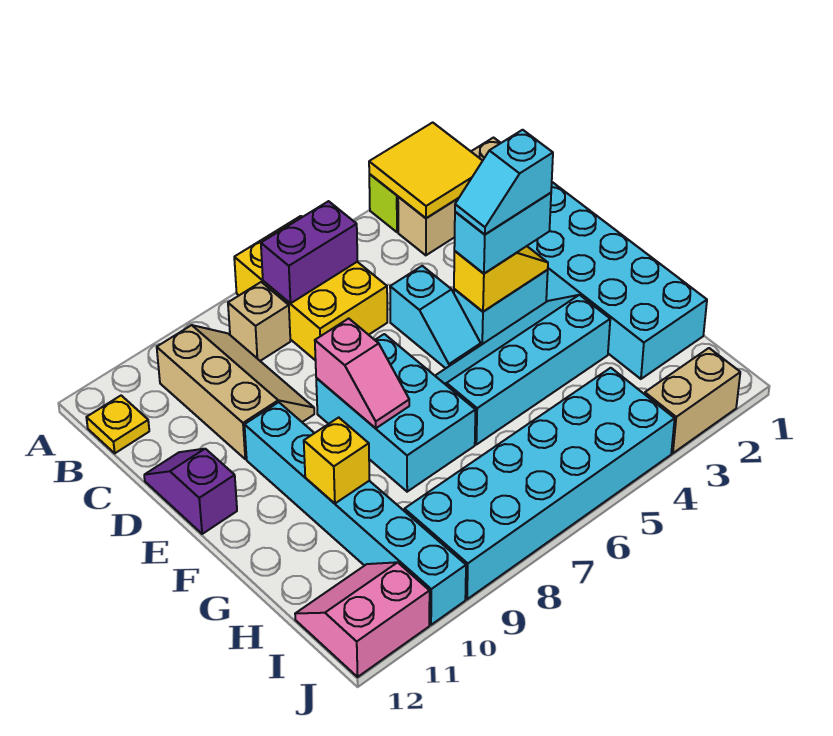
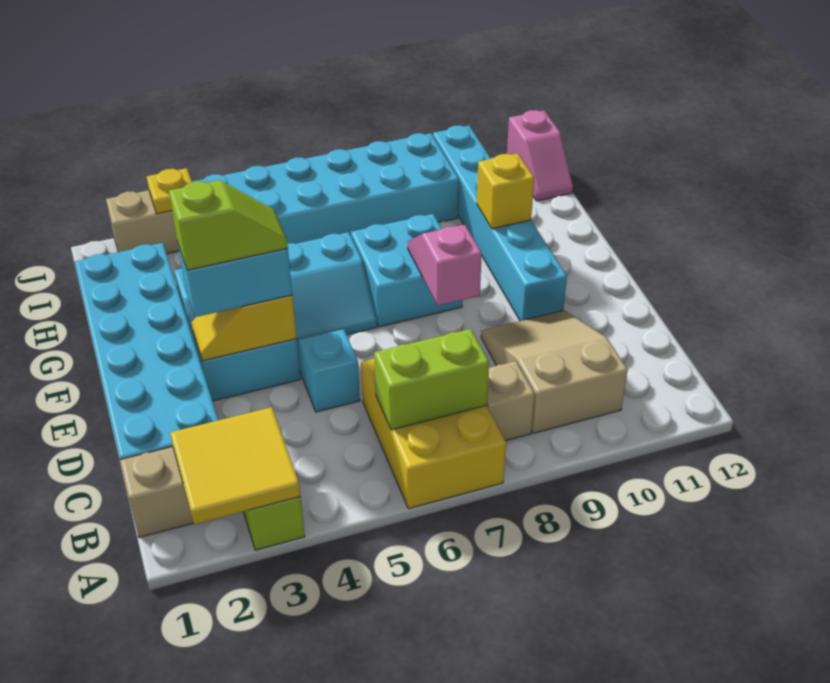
purple 1x2 brick [261,201,358,303] -> lime 1x2 brick [374,329,489,430]
tan 2x3 slope [157,325,314,459] -> tan 2x3 slope turned to [481,310,628,433]
yellow 1x1 plate [86,396,149,453] -> yellow 1x1 plate moved to [146,168,192,214]
purple 1x2 slope [144,449,237,534] -> none
cyan 1x2 slope [455,130,553,234] -> lime 1x2 slope [169,180,288,270]
cyan 2x3 brick [316,334,476,492] -> cyan 2x2 brick [351,214,462,327]
pink 2x2 slope [295,562,430,677] -> pink 1x2 slope [507,110,573,201]

